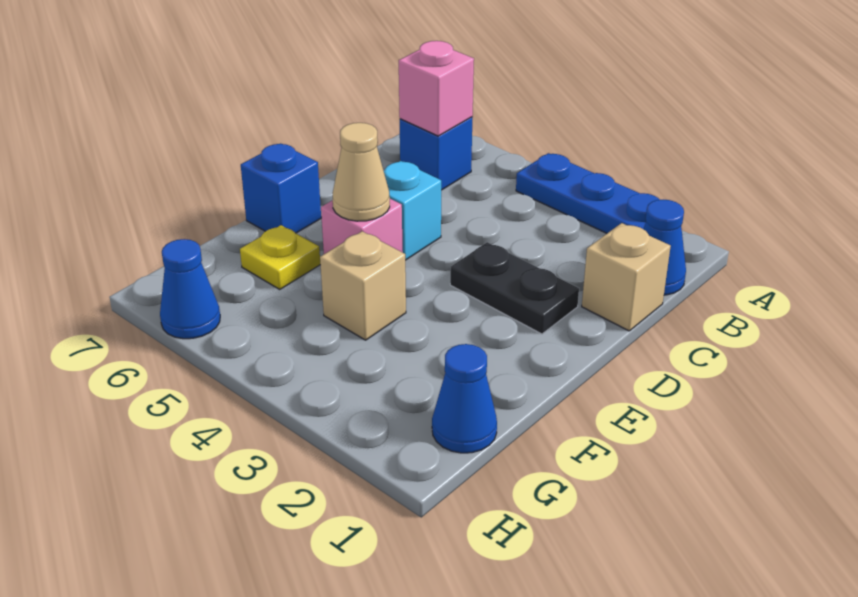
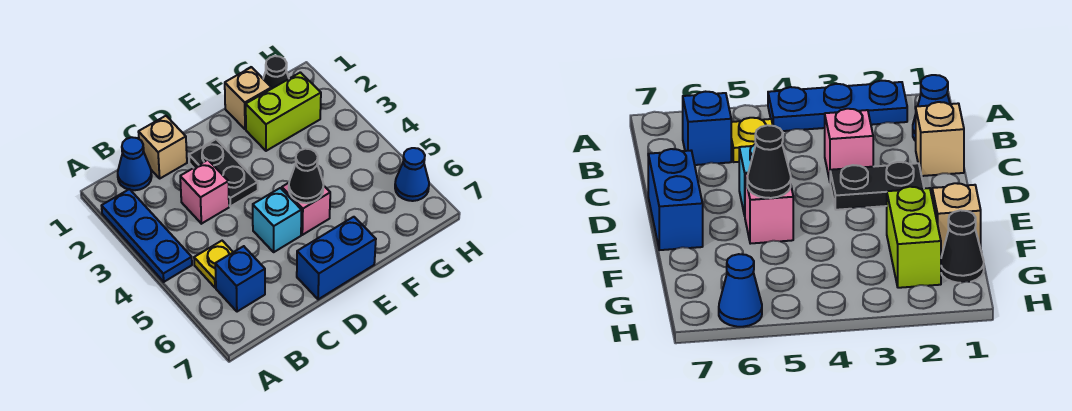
pink 1x1 brick [399,41,474,136] -> pink 1x1 brick moved to [180,160,229,224]
tan 1x1 cone [333,123,390,221] -> black 1x1 cone [289,149,324,203]
blue 1x1 brick [241,143,321,233] -> blue 1x2 brick [297,217,376,299]
none -> lime 1x2 brick [246,72,321,151]
tan 1x1 brick [320,231,406,340] -> tan 1x1 brick moved to [225,67,272,129]
yellow 1x1 plate [240,225,320,289] -> yellow 1x1 plate moved to [194,241,233,288]
blue 1x1 cone [432,344,497,453] -> black 1x1 cone [263,56,289,88]

